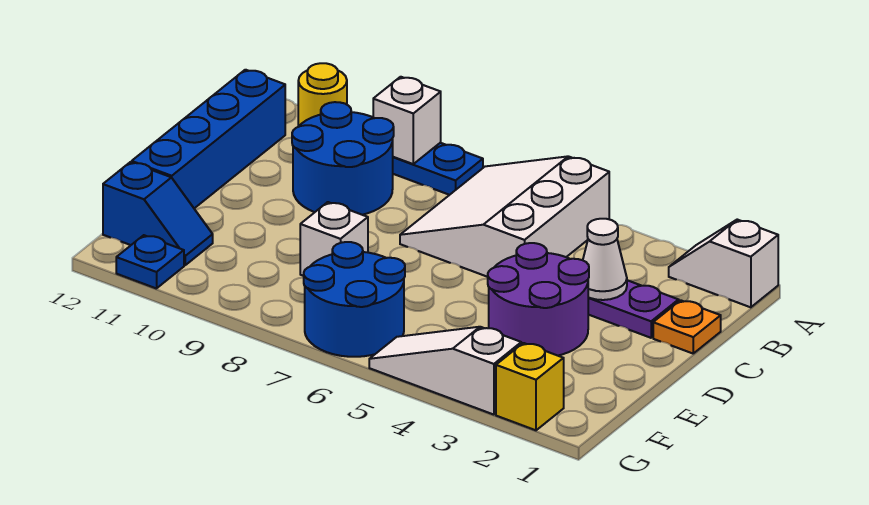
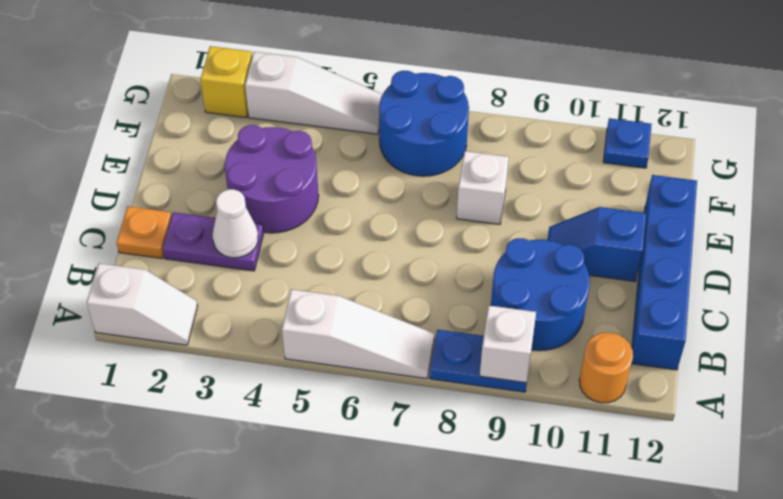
white 3x3 slope [400,156,609,277] -> white 1x3 slope [282,289,434,379]
yellow 1x1 round brick [298,63,347,127] -> orange 1x1 round brick [579,333,633,403]
blue 1x2 slope [103,162,213,265] -> blue 1x2 slope moved to [548,207,646,282]

